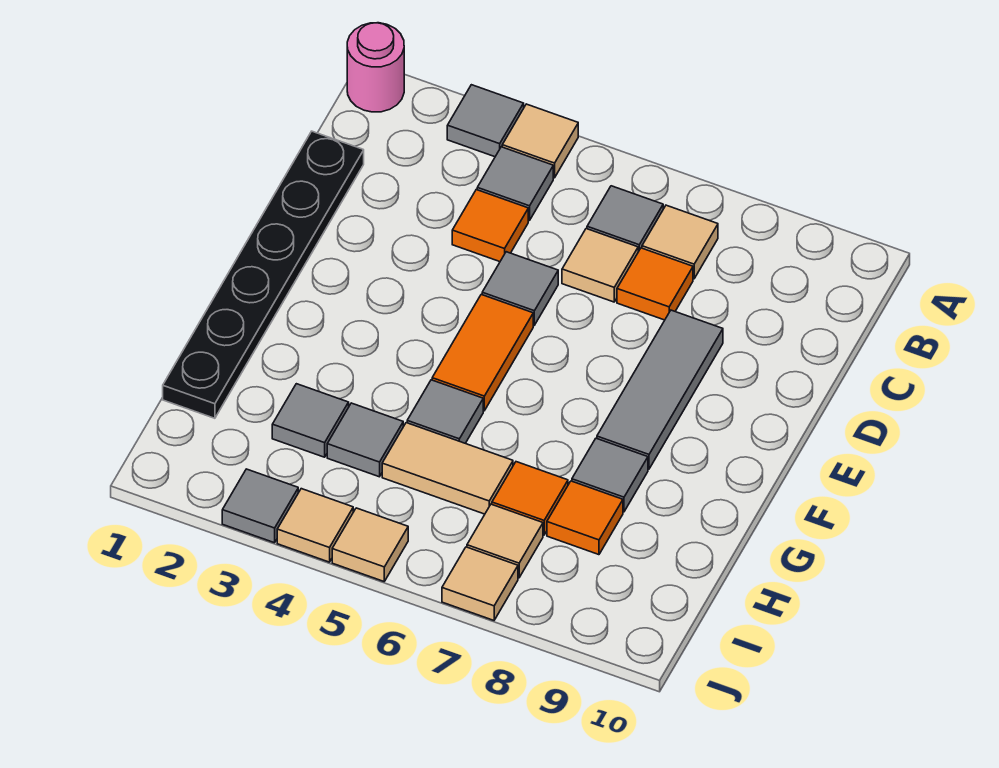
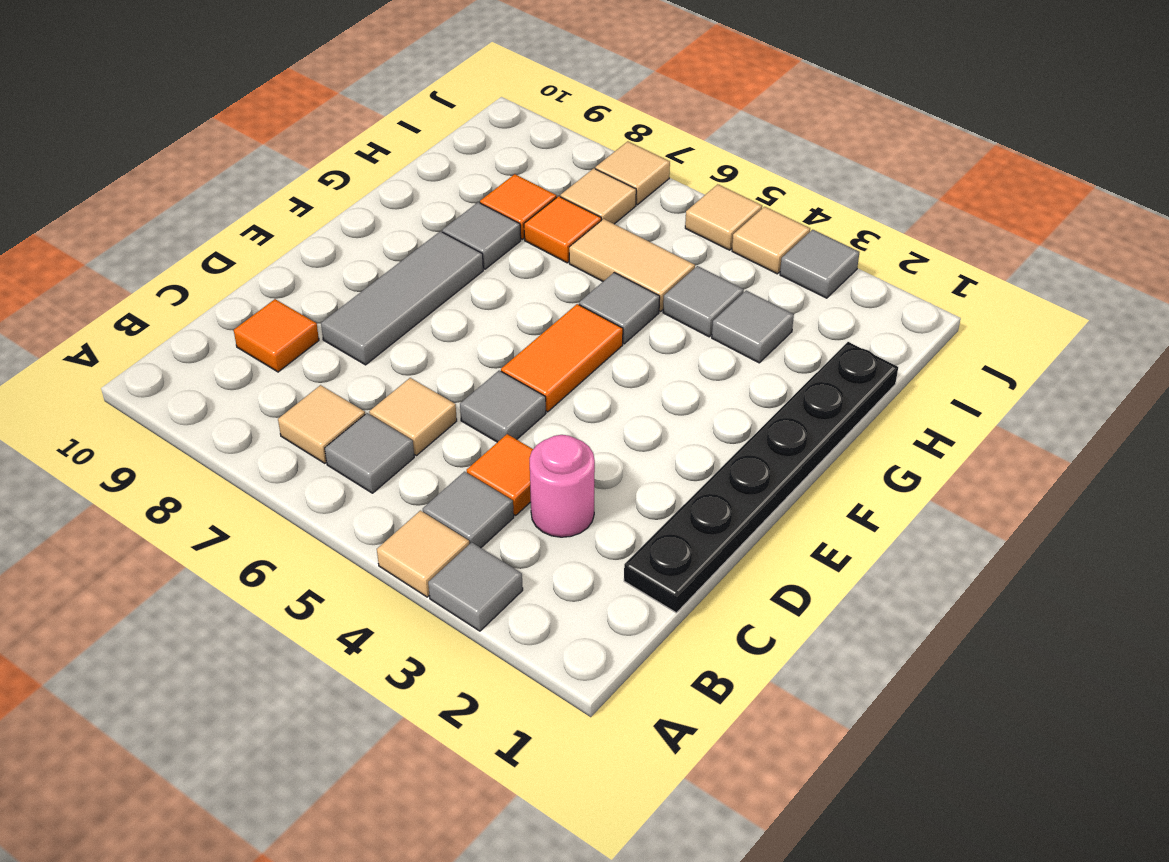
pink 1x1 round brick [347,23,404,112] -> pink 1x1 round brick moved to [530,435,595,537]
orange 1x1 tile [617,248,693,320] -> orange 1x1 tile moved to [234,299,319,372]

